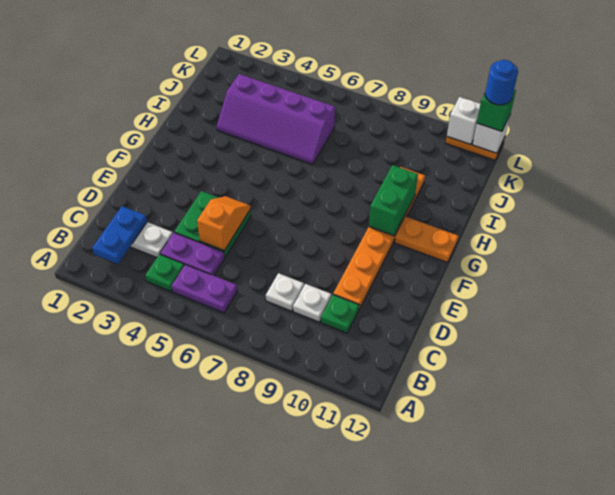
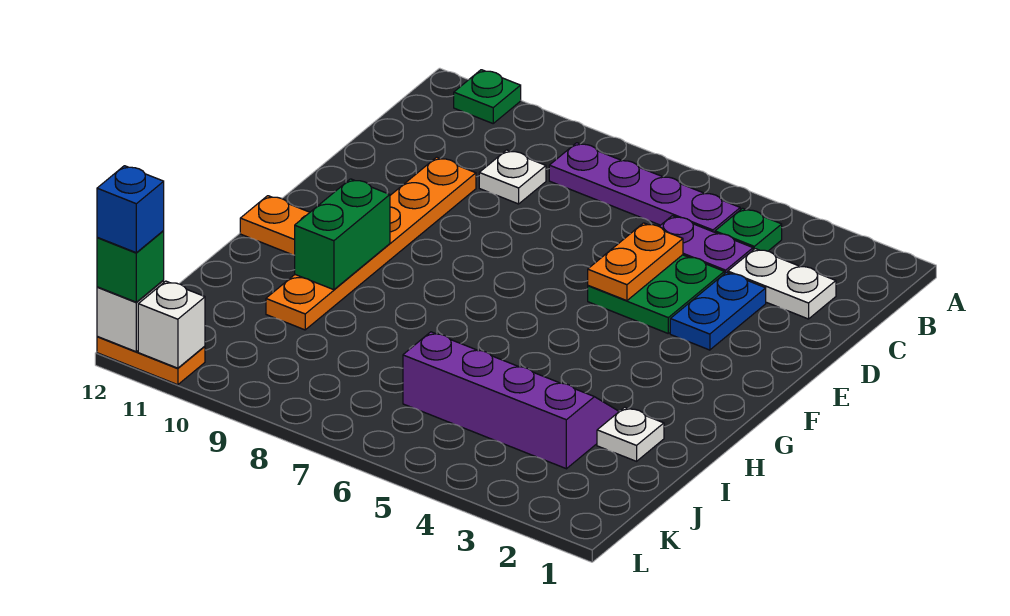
blue 1x2 plate [92,206,147,264] -> blue 1x2 plate moved to [670,272,766,350]
purple 1x2 plate [172,264,237,313] -> purple 1x4 plate [549,143,740,232]
white 1x1 plate [266,273,304,311] -> white 1x1 plate moved to [597,407,664,461]
green 1x1 plate [321,295,359,333] -> green 1x1 plate moved to [454,70,521,123]
orange 1x2 slope [197,196,250,251] -> orange 1x2 plate [588,223,683,301]
blue 1x1 round brick [485,60,518,105] -> blue 1x1 brick [97,166,164,253]

